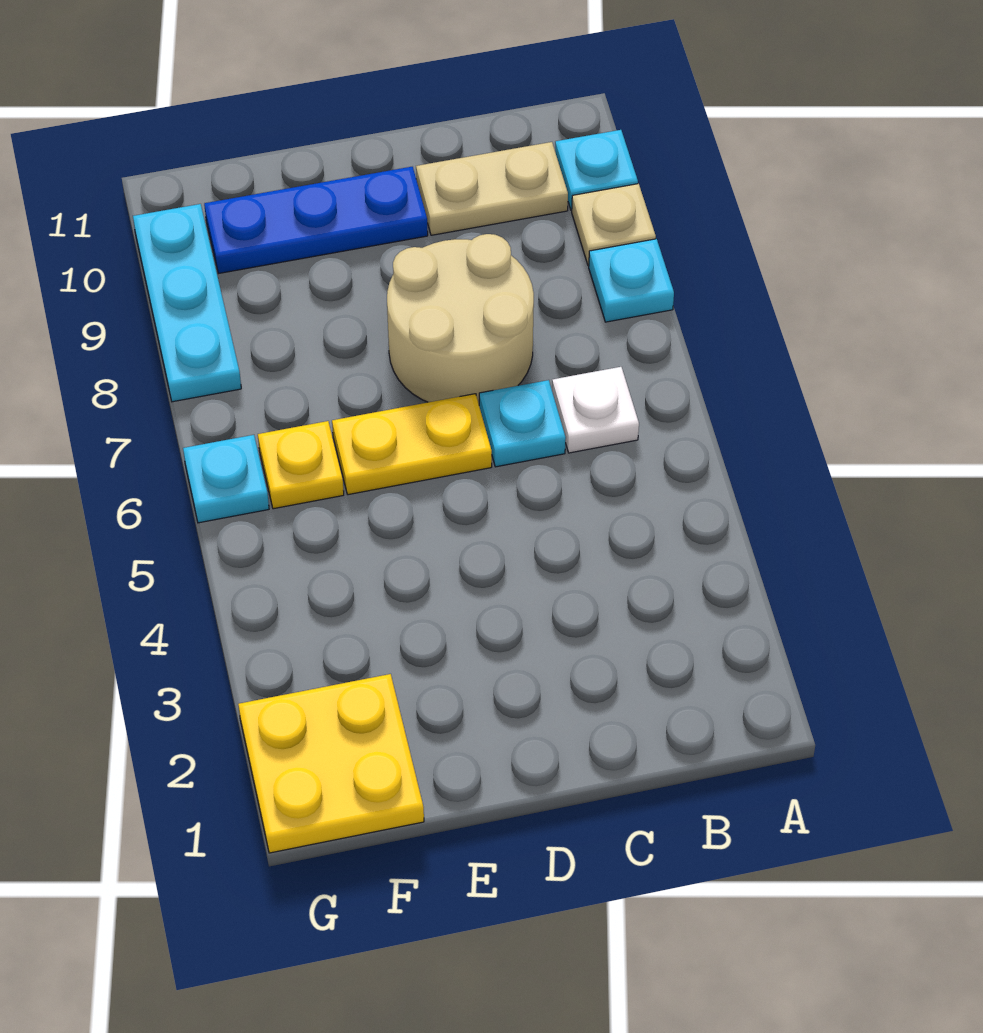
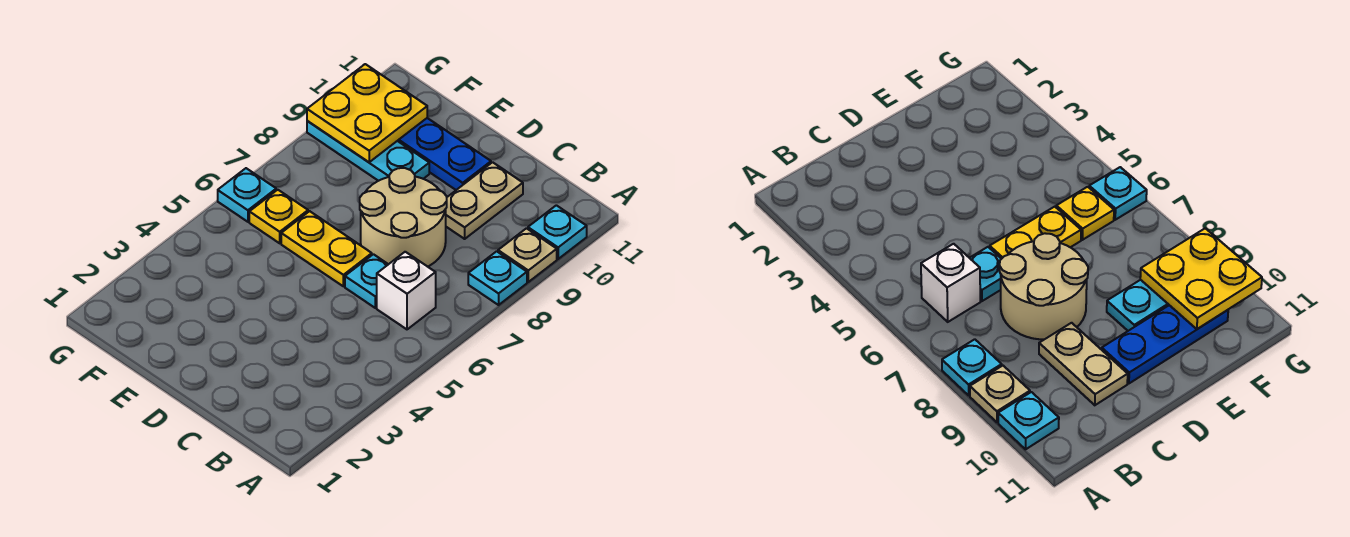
white 1x1 plate [552,367,639,453] -> white 1x1 brick [377,252,436,329]
tan 1x2 plate [416,142,568,235] -> tan 1x2 plate turned to [445,162,523,239]
yellow 2x2 plate [238,674,424,853] -> yellow 2x2 plate moved to [307,64,427,162]
cyan 1x3 plate [133,204,241,402] -> cyan 1x3 plate turned to [307,121,429,181]

